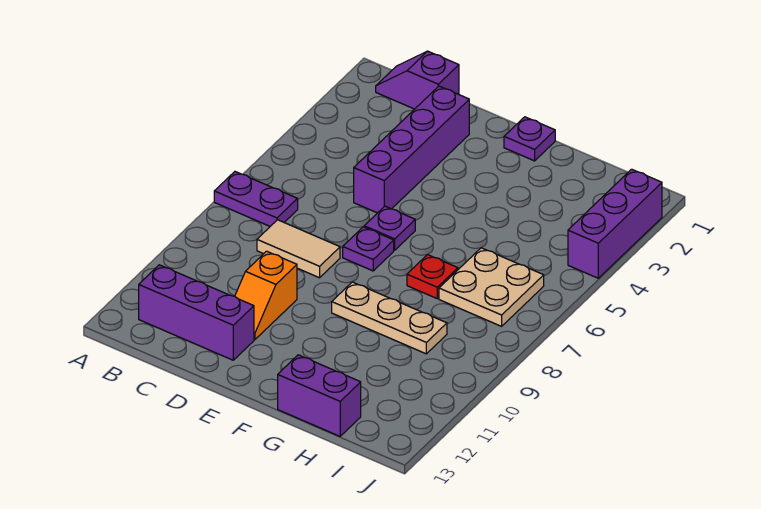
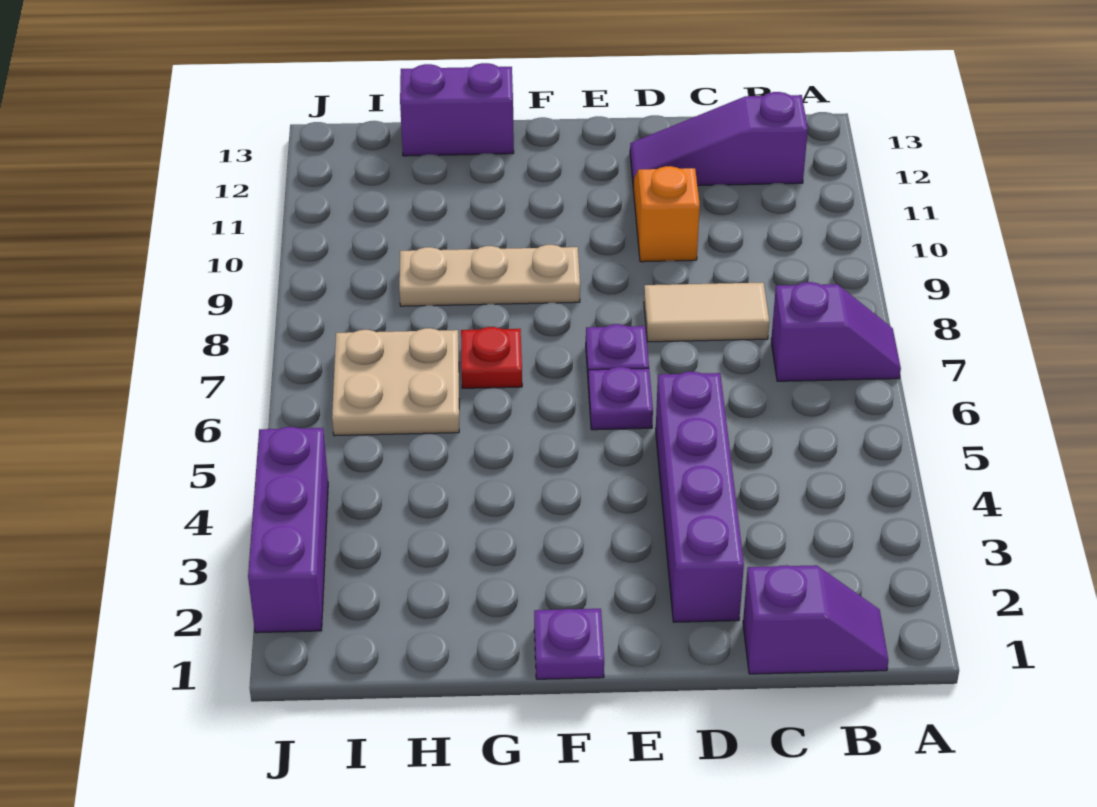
purple 1x2 plate [214,172,298,226] -> purple 1x2 slope [771,282,901,381]
purple 1x3 brick [139,265,254,360] -> purple 1x3 slope [630,92,808,186]

